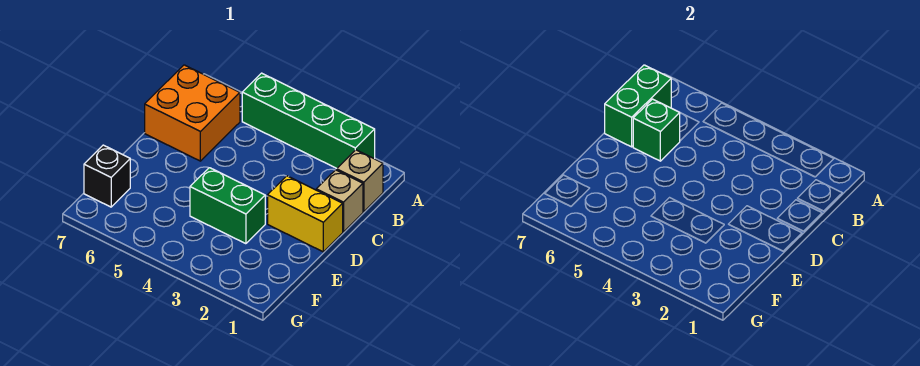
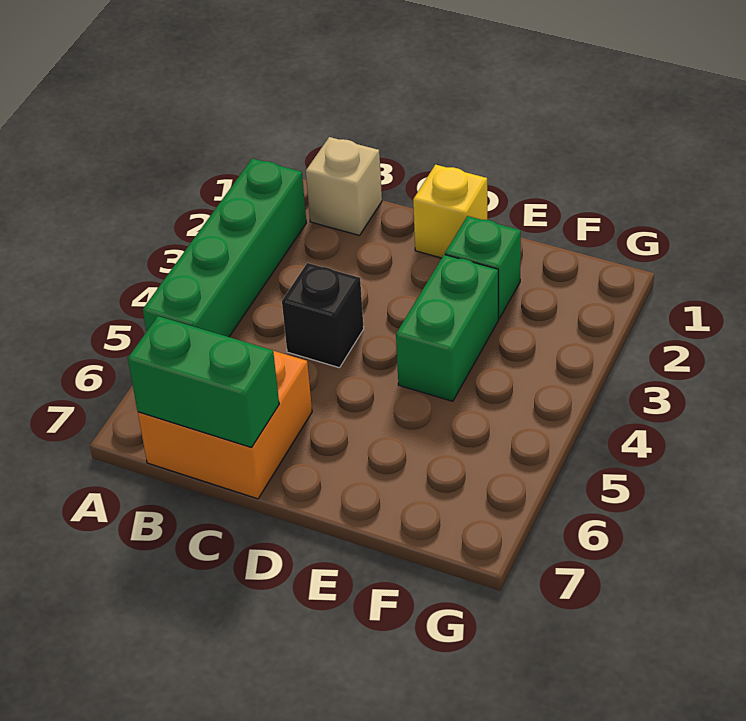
tan 1x1 brick [316,170,363,232] -> none
green 1x1 brick [633,99,680,161] -> green 1x1 brick moved to [445,216,521,319]
yellow 1x2 brick [268,176,343,252] -> yellow 1x1 brick [413,165,487,258]
black 1x1 brick [84,145,130,207] -> black 1x1 brick moved to [282,263,364,368]

